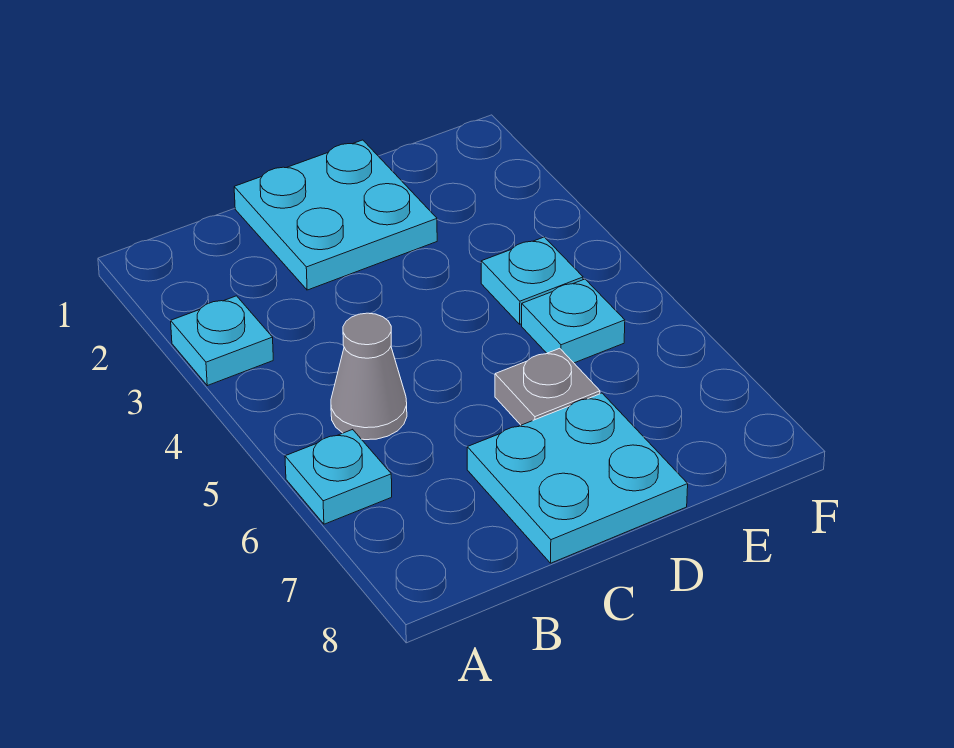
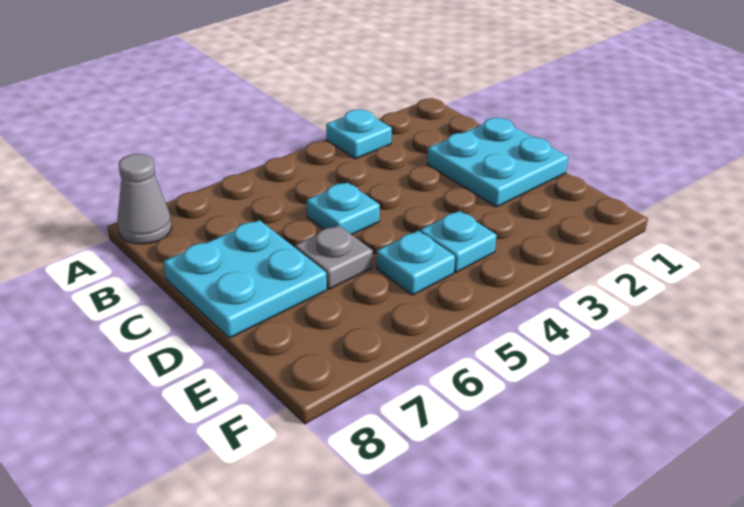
cyan 1x1 plate [285,429,392,524] -> cyan 1x1 plate moved to [307,182,380,235]
grey 1x1 cone [331,313,407,440] -> grey 1x1 cone moved to [117,154,172,244]

